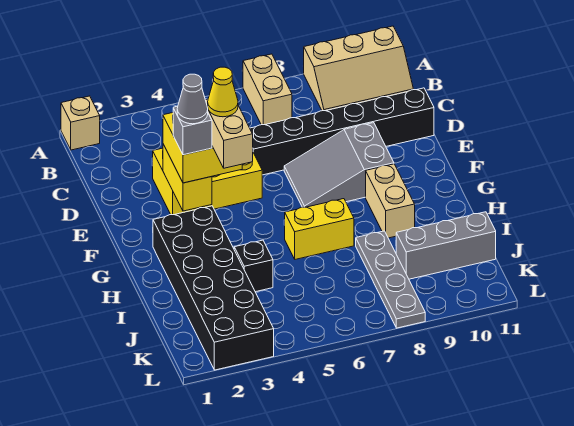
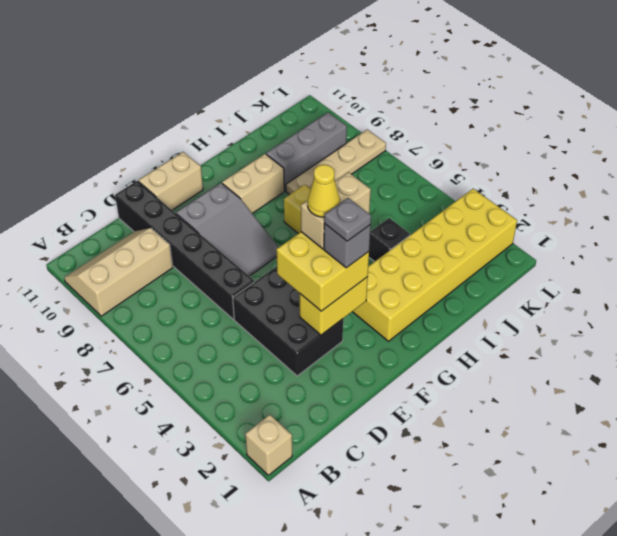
tan 1x2 brick [243,54,292,125] -> tan 1x2 brick moved to [139,152,203,210]
tan 2x3 slope [304,26,413,111] -> tan 2x3 slope turned to [64,228,173,316]
yellow 2x3 brick [152,148,262,215] -> black 2x3 brick [233,267,343,376]
grey 1x1 cone [177,74,208,124] -> grey 1x1 plate [324,198,371,241]
black 2x6 brick [153,206,274,370] -> yellow 2x6 brick [352,189,517,341]
grey 1x4 plate [356,231,425,328] -> tan 1x4 plate [286,129,386,195]
grey 1x3 brick [396,212,496,279] -> grey 1x3 brick turned to [266,112,347,191]

